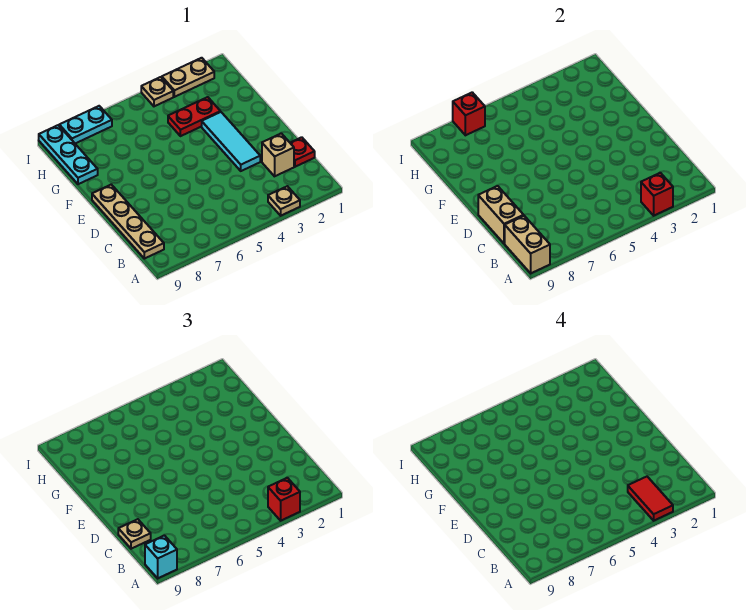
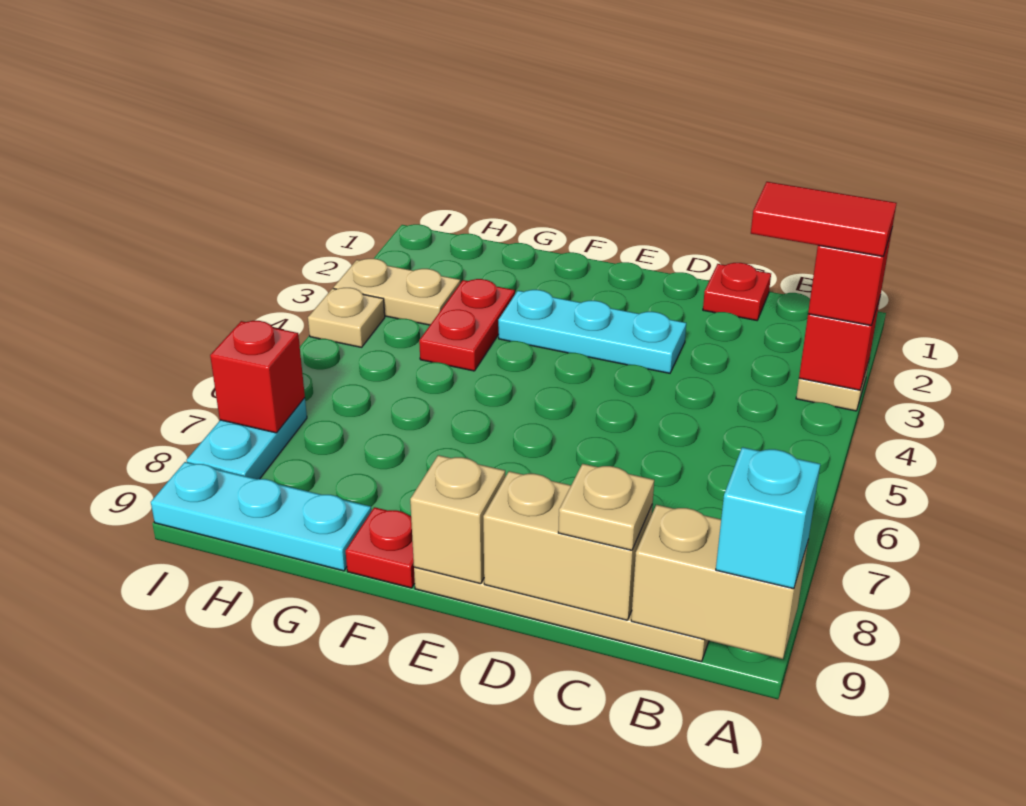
tan 1x1 brick [262,133,294,176] -> tan 1x1 brick moved to [410,455,505,584]
cyan 1x3 tile [202,112,260,171] -> cyan 1x3 plate [498,290,686,373]
none -> red 1x1 plate [346,507,415,588]
tan 1x2 plate [162,58,214,97] -> tan 1x2 plate turned to [334,259,460,325]

